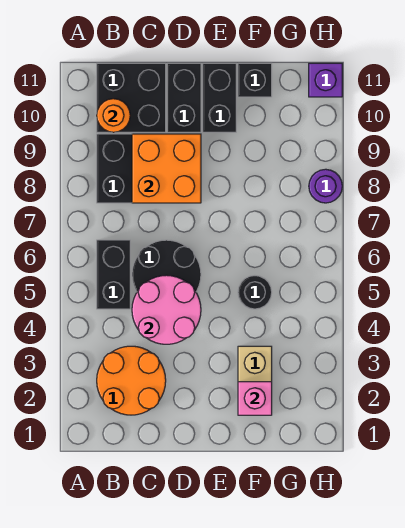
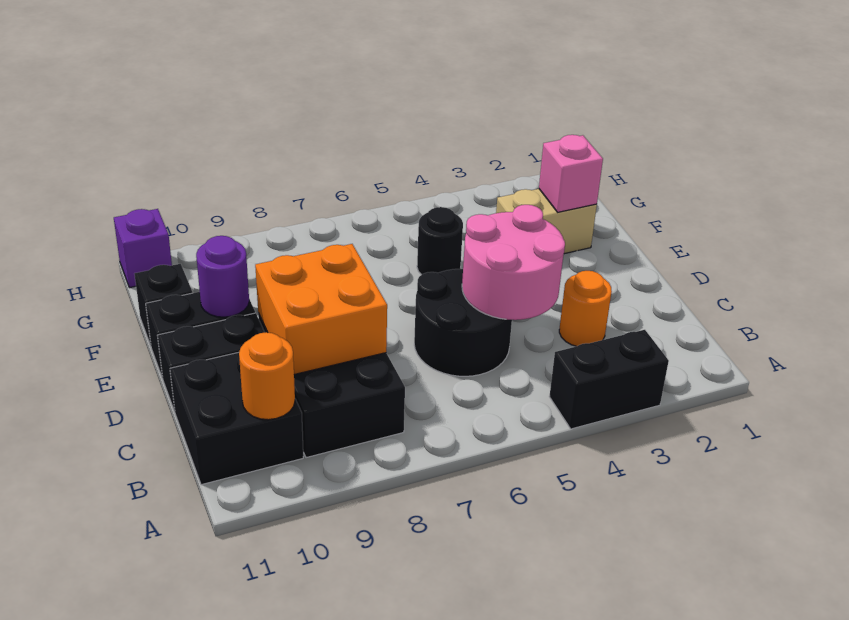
orange 2x2 round brick [97,346,166,415] -> orange 1x1 round brick [559,271,612,346]
black 1x2 brick [97,240,130,309] -> black 1x2 brick moved to [549,330,669,429]
purple 1x1 round brick [309,169,342,203] -> purple 1x1 round brick moved to [196,236,249,317]

